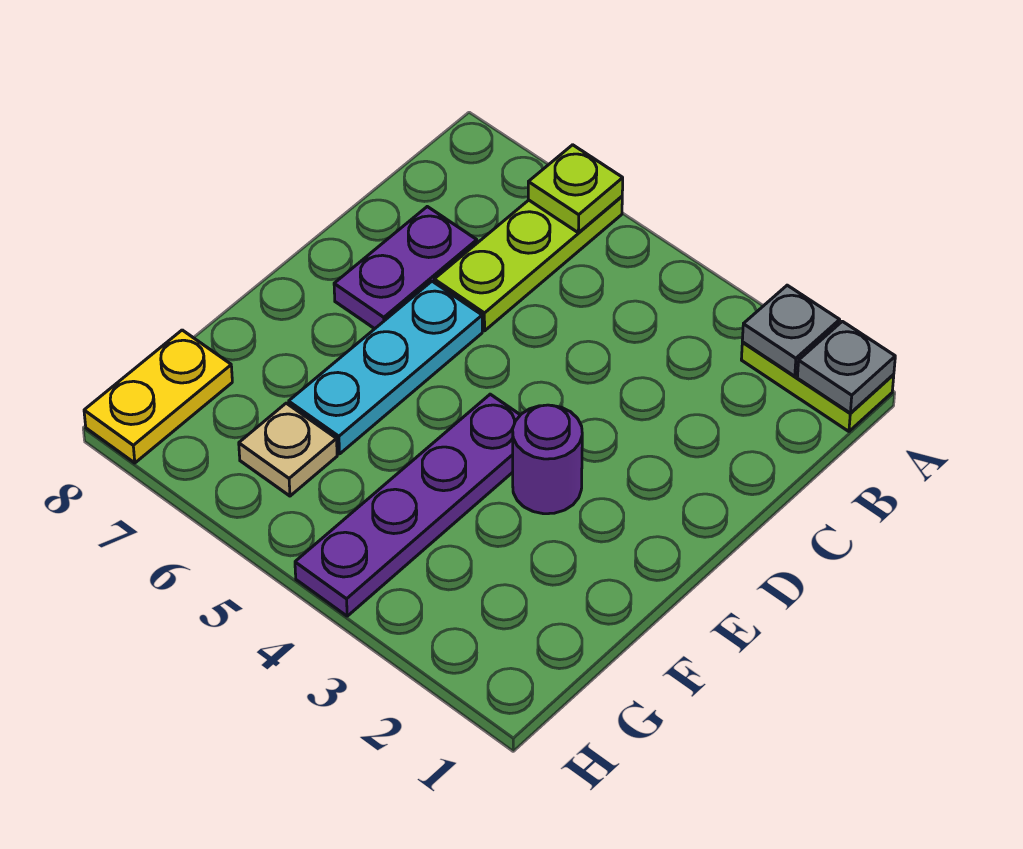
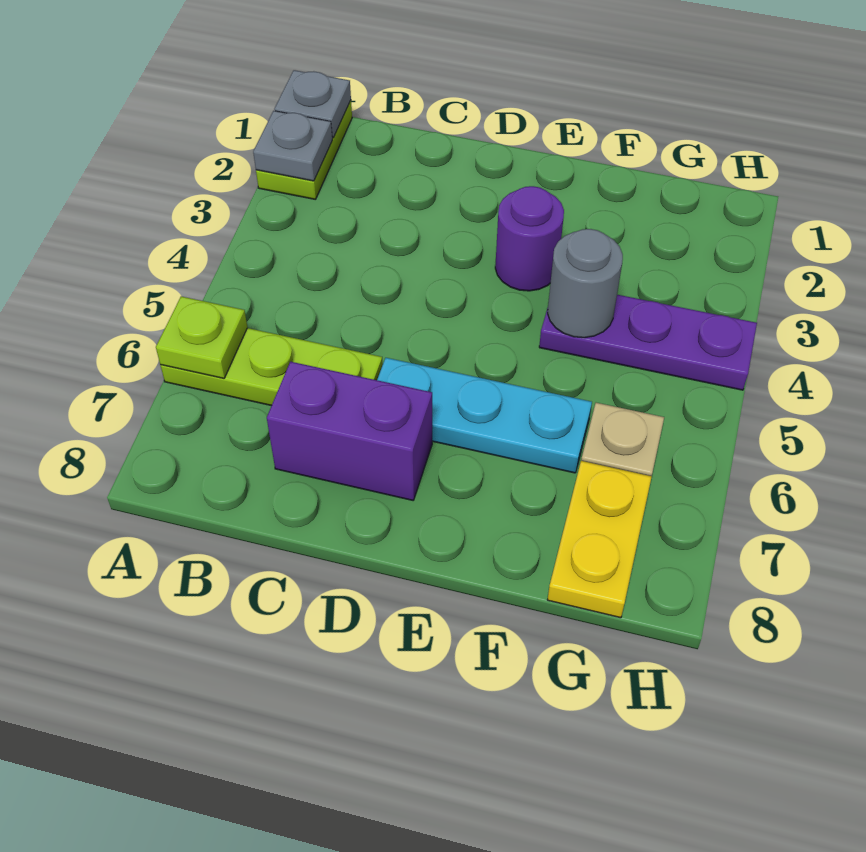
purple 1x2 plate [334,207,477,329] -> purple 1x2 brick [267,362,432,500]
purple 1x4 plate [295,394,520,616] -> purple 1x3 plate [539,295,757,390]
none -> grey 1x1 round brick [548,229,623,338]
yellow 1x2 plate [84,330,232,463] -> yellow 1x2 plate turned to [548,461,652,618]

